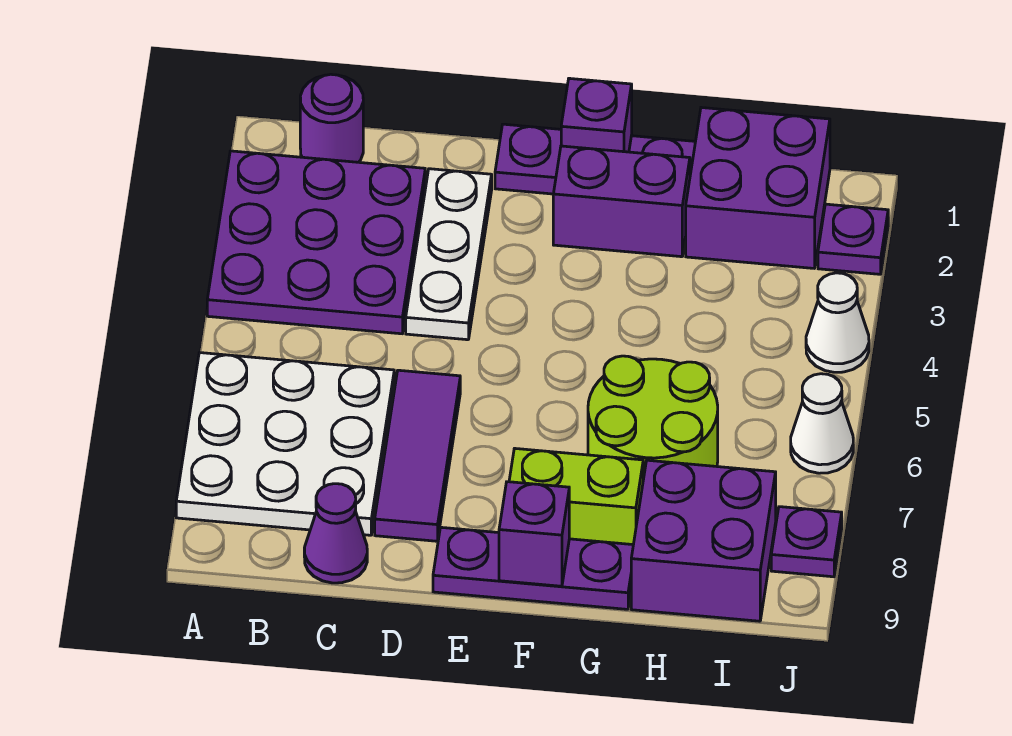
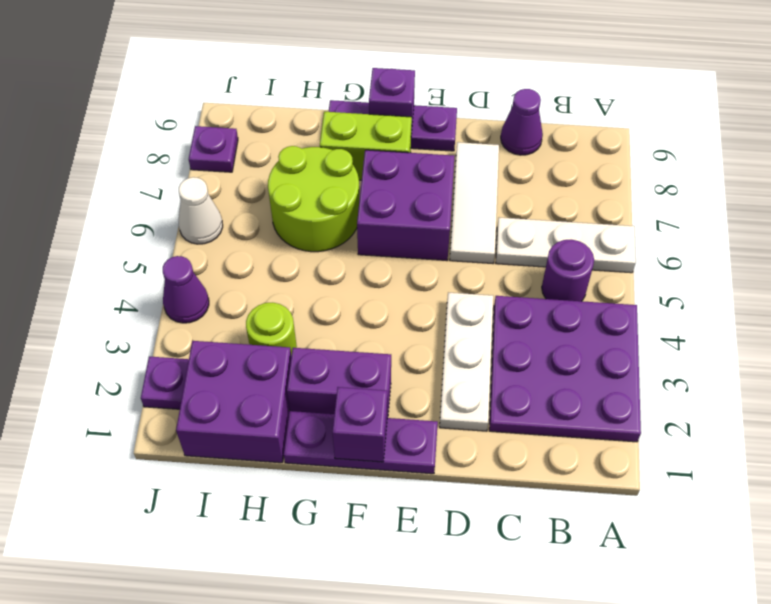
white 3x3 plate [176,353,394,535] -> white 1x3 plate [496,218,636,273]
purple 1x1 round brick [300,74,363,162] -> purple 1x1 round brick moved to [542,240,594,301]
purple 1x3 tile [375,370,460,541] -> white 1x3 tile [450,142,499,263]
none -> lime 1x1 round brick [246,303,297,356]
purple 2x2 brick [631,460,776,621] -> purple 2x2 brick moved to [357,150,455,260]
white 1x1 cone [806,273,869,372] -> purple 1x1 cone [163,256,209,323]

